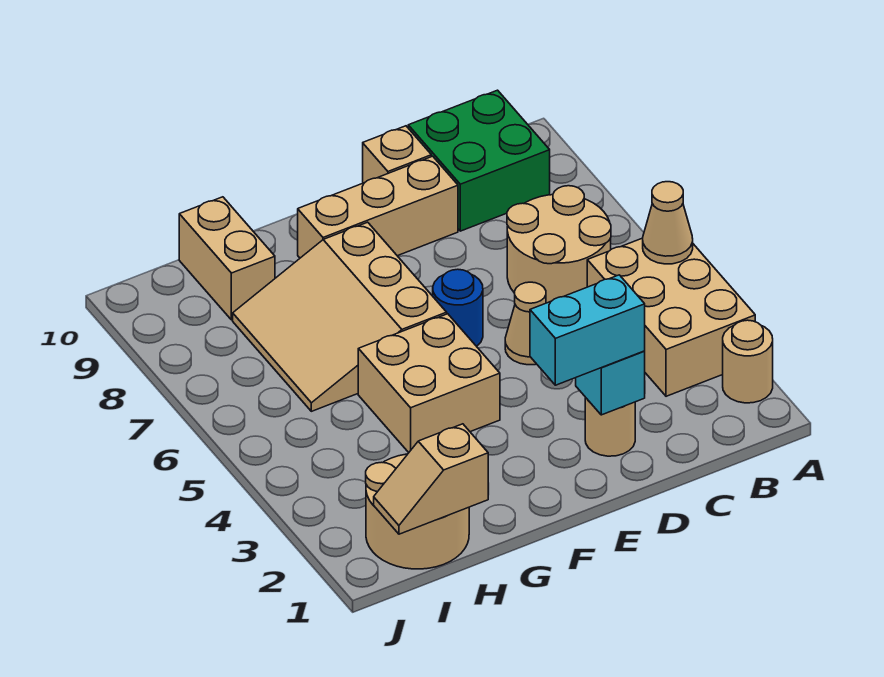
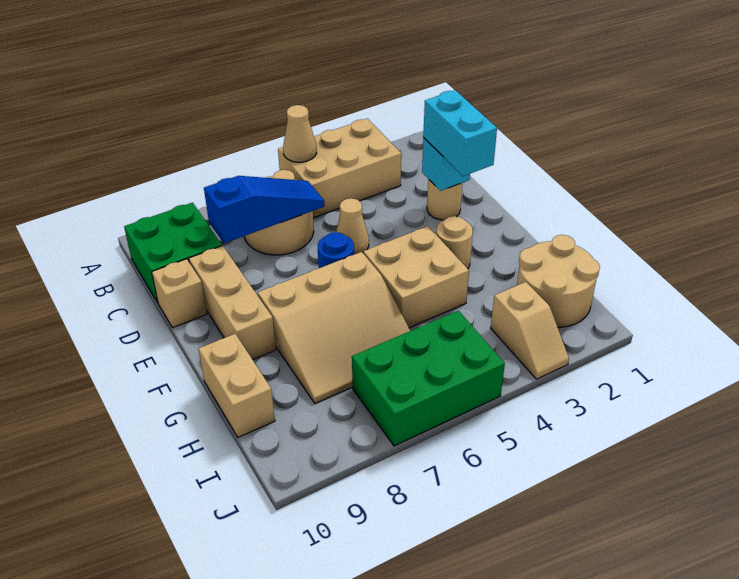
tan 1x1 round brick [723,320,773,403] -> tan 1x1 round brick moved to [436,216,473,269]
none -> blue 1x3 slope [204,176,324,243]
tan 1x2 slope [374,424,488,534] -> tan 1x2 slope moved to [491,282,569,379]
tan 1x2 brick [179,197,275,320] -> tan 1x2 brick turned to [198,334,275,437]
none -> green 2x3 brick [352,311,505,446]

